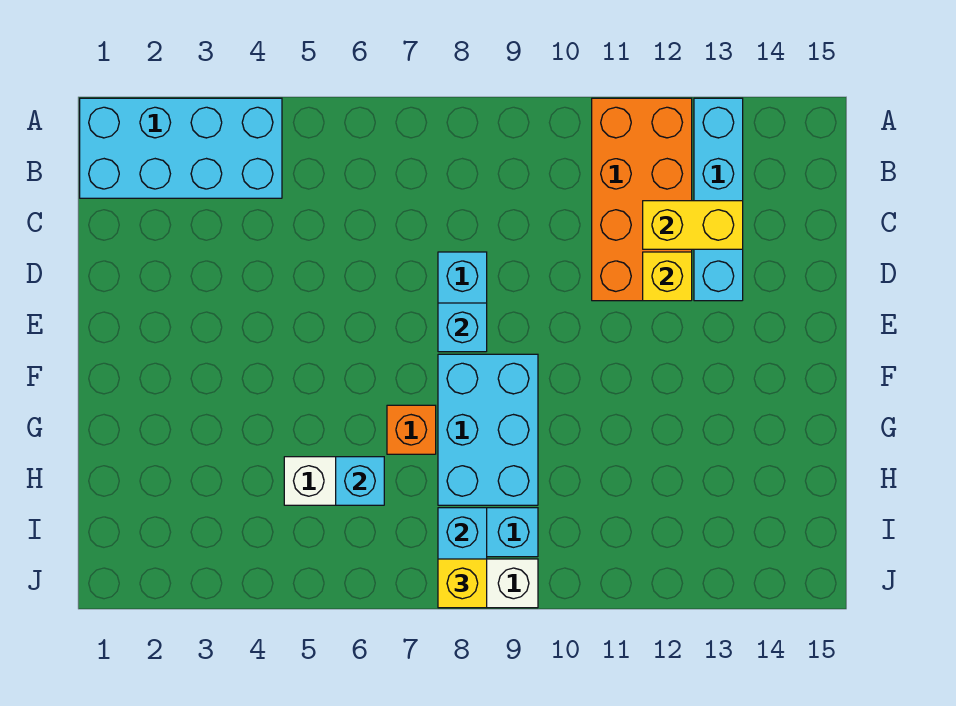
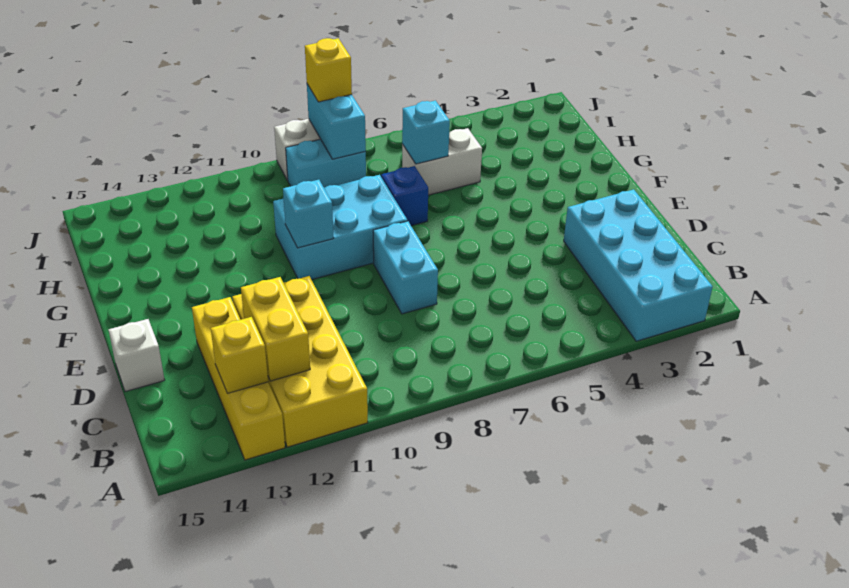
cyan 2x4 brick [80,98,282,198] -> cyan 2x4 brick turned to [564,190,713,341]
orange 2x4 brick [592,98,692,301] -> yellow 2x4 brick [232,276,368,447]
cyan 1x4 brick [694,98,743,301] -> yellow 1x4 brick [192,297,285,460]
yellow 1x2 brick [643,201,743,249] -> yellow 1x2 brick turned to [241,277,310,381]
yellow 1x1 brick [643,252,692,301] -> yellow 1x1 brick moved to [211,317,268,394]
none -> white 1x1 brick [109,319,165,392]
cyan 1x1 brick [438,303,487,352] -> cyan 1x1 brick moved to [283,180,334,248]
cyan 2x3 brick [438,354,538,505] -> cyan 2x3 brick turned to [273,175,407,280]
orange 1x1 brick [387,405,436,454] -> blue 1x1 brick [381,166,428,226]

